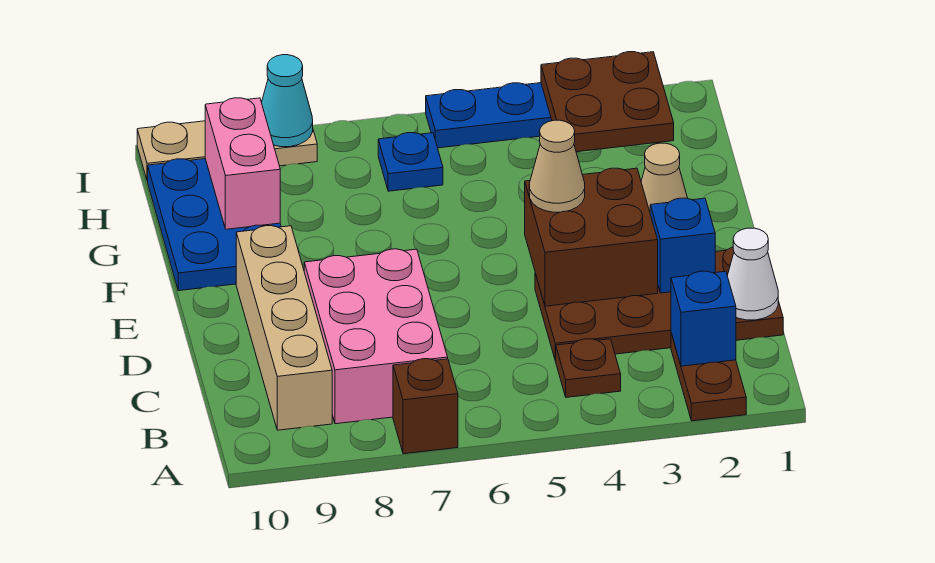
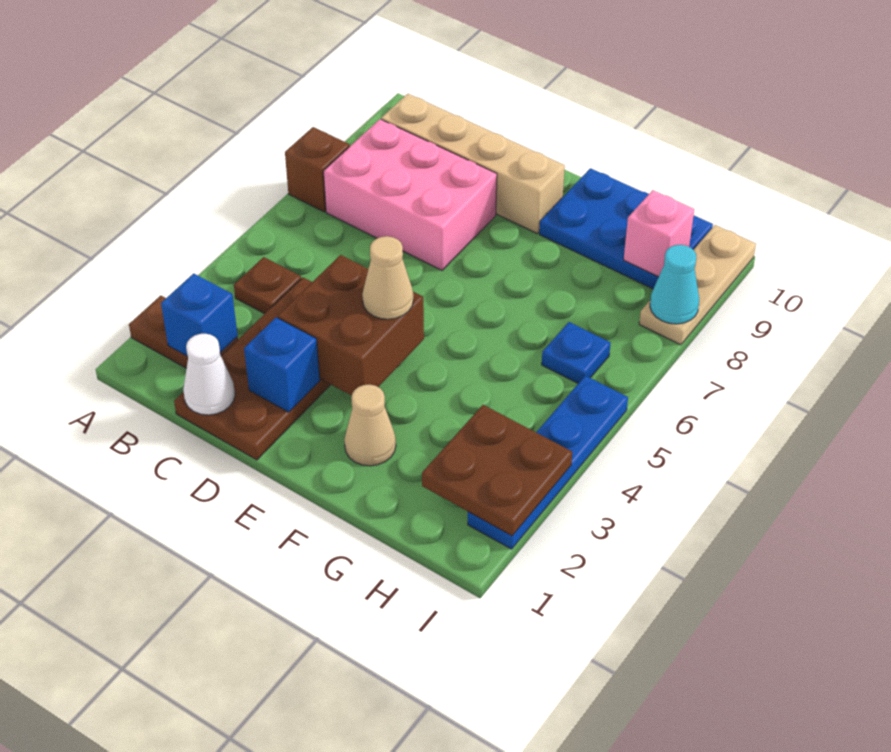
pink 1x2 brick [205,98,280,229] -> pink 1x1 brick [624,190,694,277]

